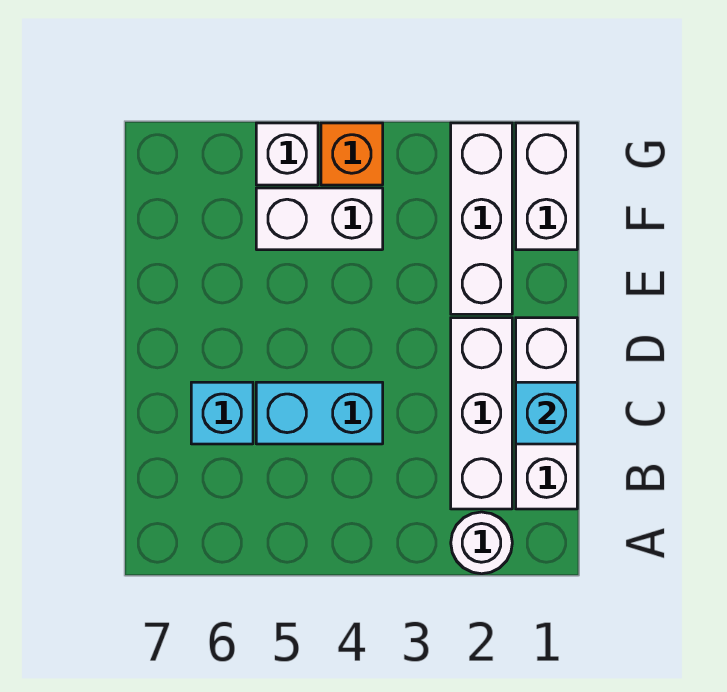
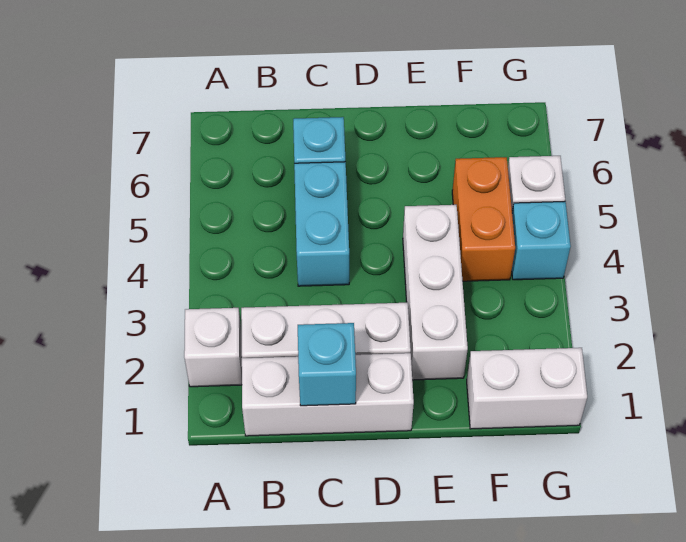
white 1x1 round brick [451,512,512,574] -> white 1x1 brick [184,308,242,387]
white 1x3 brick [451,123,512,314] -> white 1x3 brick turned to [403,205,468,380]
white 1x2 brick [256,188,383,250] -> orange 1x2 brick [452,157,515,281]
orange 1x1 brick [321,123,383,185] -> cyan 1x1 brick [512,202,571,280]

